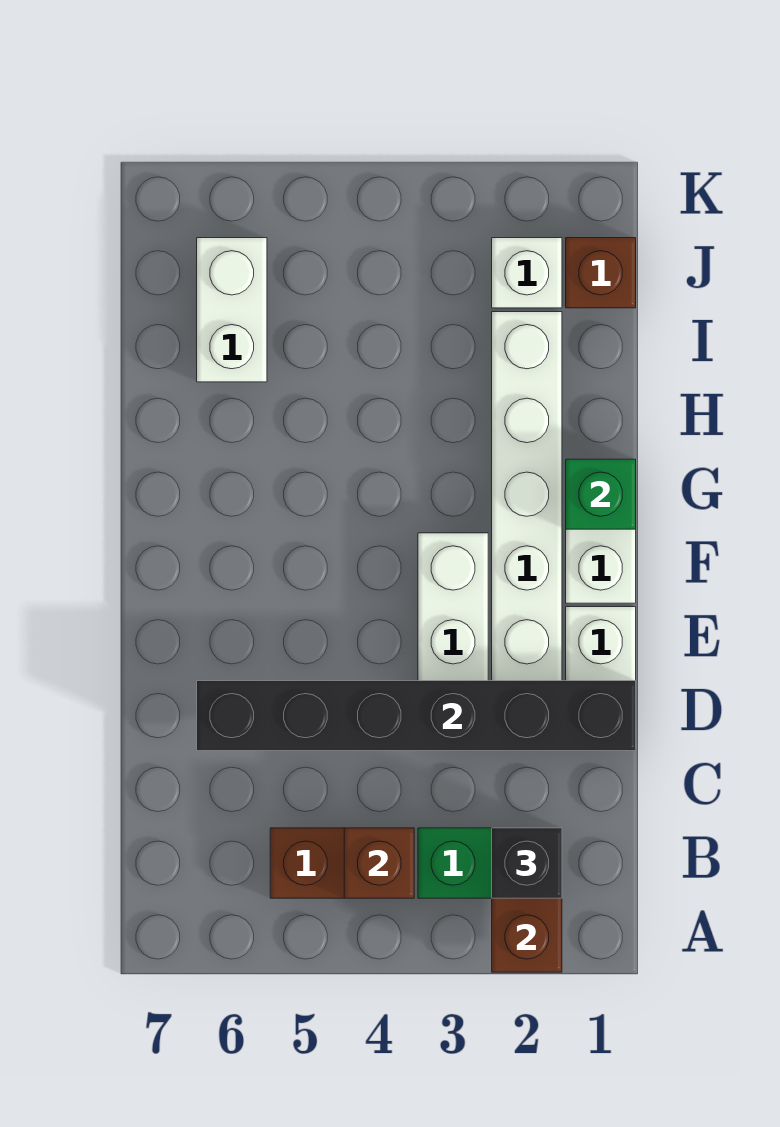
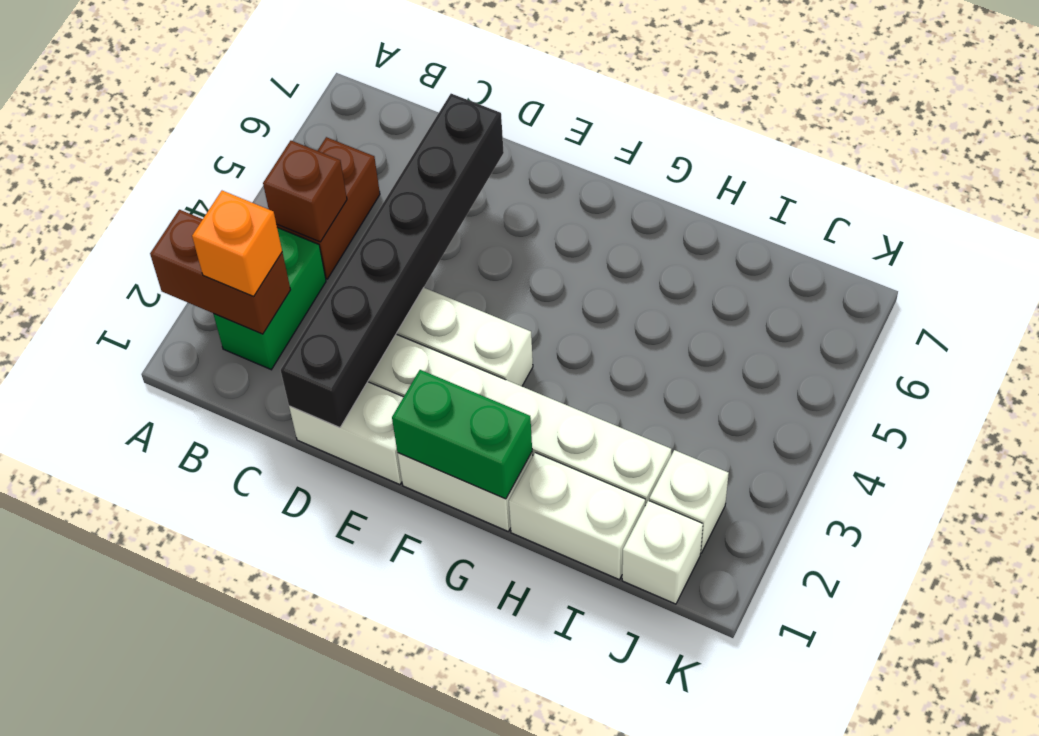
black 1x1 brick [492,828,562,898] -> orange 1x1 brick [192,191,282,297]
green 1x1 brick [566,459,636,529] -> green 1x2 brick [392,370,532,499]
white 1x2 brick [197,238,267,382] -> white 1x2 brick moved to [509,453,645,580]
brown 1x1 brick [566,238,636,308] -> white 1x1 brick [622,501,703,604]

